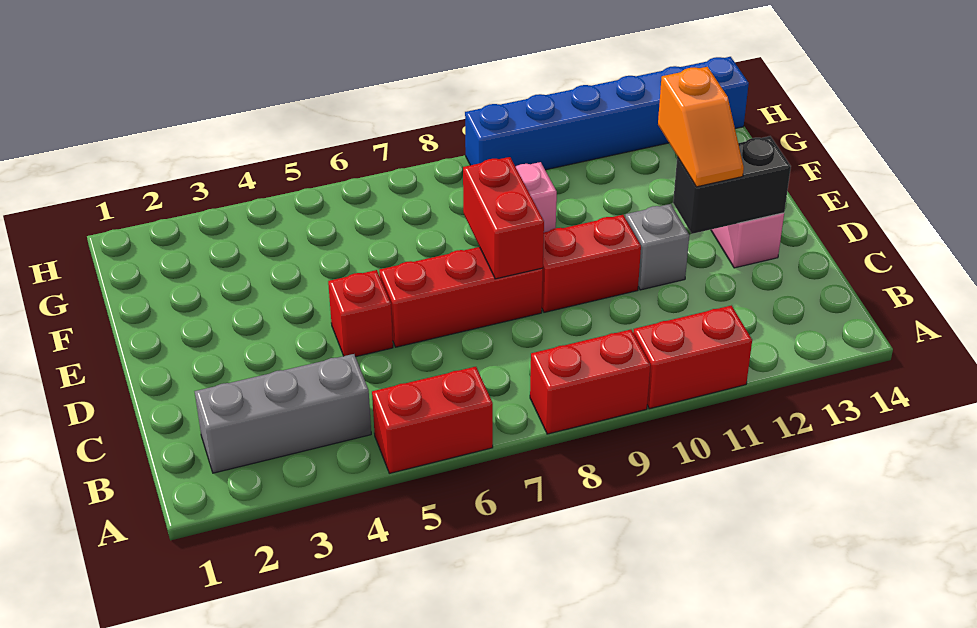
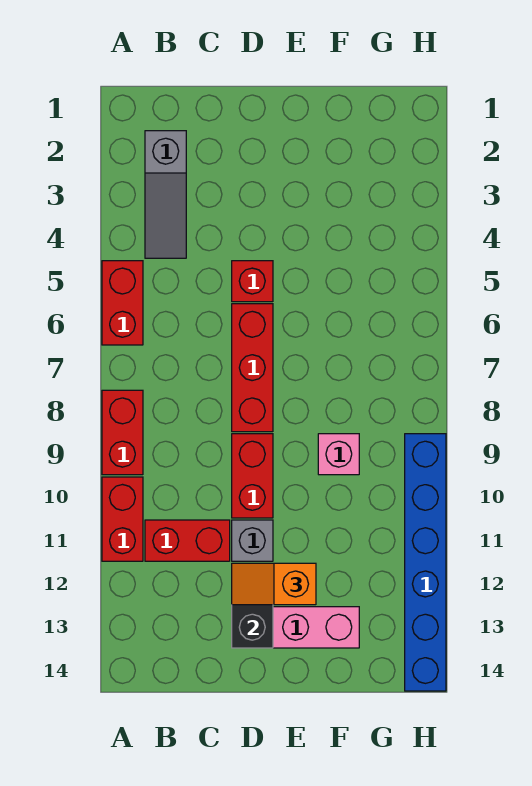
grey 1x3 brick [195,354,371,473] -> grey 1x3 slope [145,131,186,258]
red 1x2 brick [463,157,544,279] -> red 1x2 brick moved to [145,520,230,561]

